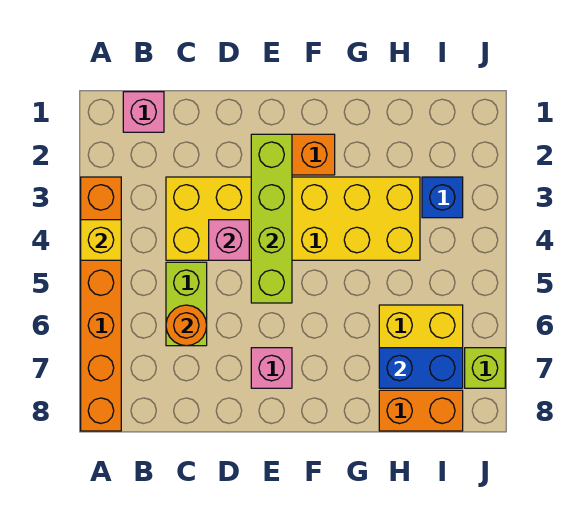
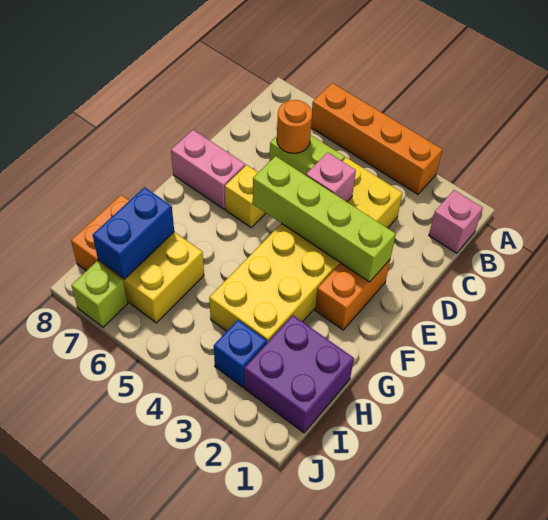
orange 1x6 brick [81,177,121,431] -> orange 1x4 brick [311,83,442,194]
yellow 1x1 brick [81,220,121,260] -> yellow 1x1 brick moved to [225,165,266,228]
pink 1x1 brick [251,348,292,388] -> pink 1x2 brick [171,130,245,209]
none -> purple 2x2 brick [244,315,354,433]

